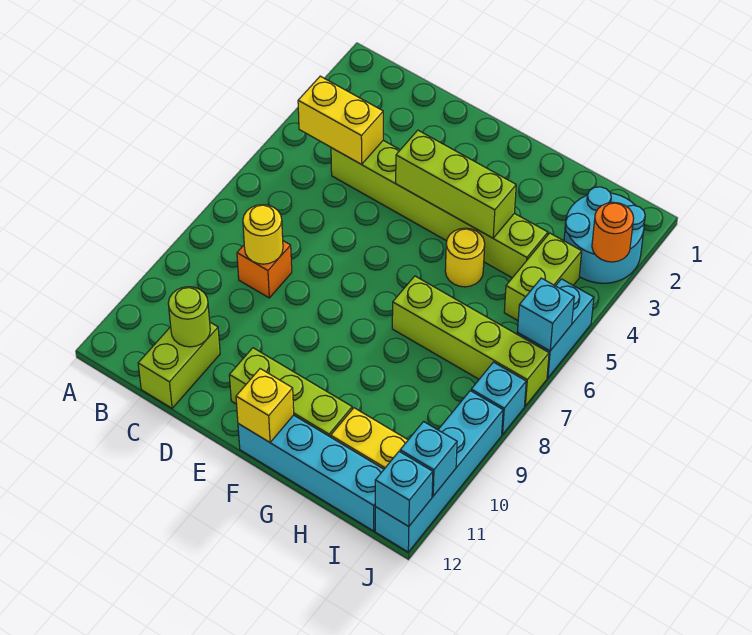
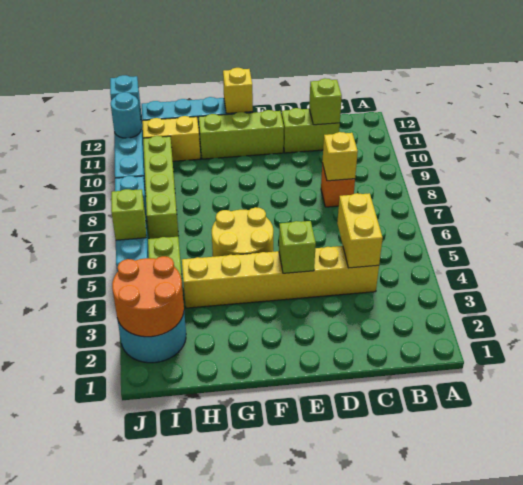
yellow 1x2 brick [298,76,383,164] -> yellow 1x2 brick turned to [337,193,383,268]
lime 1x6 brick [331,140,548,278] -> yellow 1x6 brick [182,246,379,308]
yellow 1x1 round brick [243,205,283,264] -> yellow 1x1 brick [322,132,358,181]
lime 1x2 brick [138,322,220,408] -> lime 1x2 brick turned to [282,108,340,153]
lime 1x1 round brick [168,287,210,347] -> lime 1x1 brick [309,78,342,125]
lime 1x3 brick [396,130,516,238] -> lime 1x1 brick [279,221,316,273]
yellow 1x1 round brick [445,228,485,287] -> yellow 2x2 round brick [212,207,273,257]
lime 1x4 brick [392,276,549,406] -> lime 1x4 brick turned to [143,136,179,239]
orange 1x1 round brick [592,202,634,262] -> orange 2x2 round brick [112,256,184,337]
cyan 1x1 brick [517,278,574,351] -> lime 1x1 brick [111,189,146,240]
cyan 1x1 brick [400,422,457,496] -> cyan 1x1 round brick [111,92,141,138]

